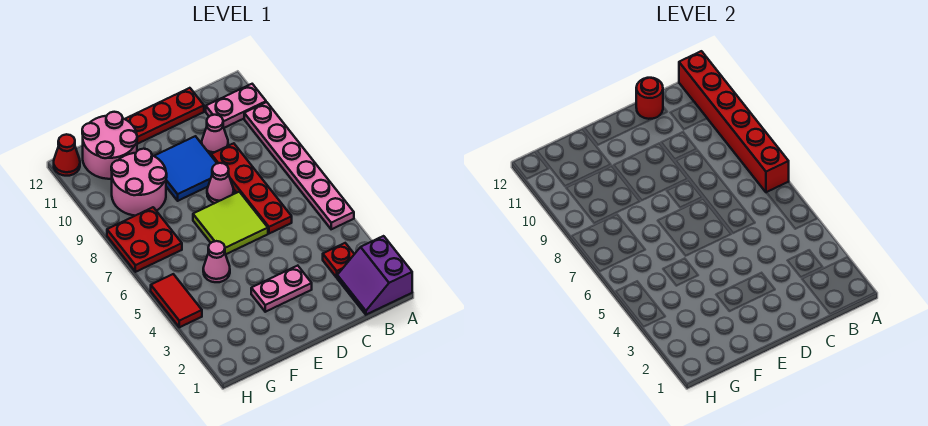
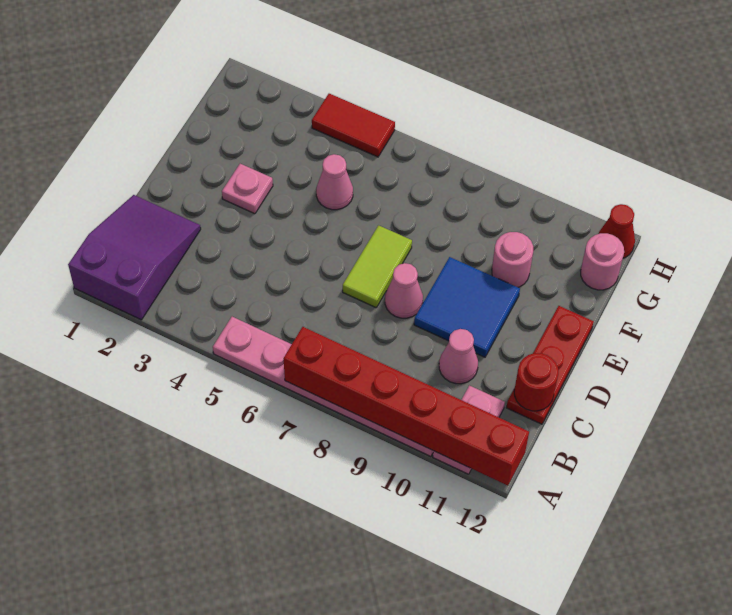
purple 2x2 slope [337,236,412,315] -> purple 2x3 slope [68,195,201,320]
red 1x1 plate [323,243,354,278] -> none
red 1x4 plate [211,143,292,234] -> none
pink 1x2 plate [251,266,312,312] -> pink 1x1 plate [222,164,273,214]
lime 2x2 tile [193,192,268,254] -> lime 1x2 tile [343,225,412,307]
pink 2x2 round brick [111,149,167,216] -> pink 1x1 round brick [492,232,533,287]
pink 2x2 round brick [82,112,137,179] -> pink 1x1 round brick [581,233,624,290]
red 2x2 plate [107,207,182,272] -> none

